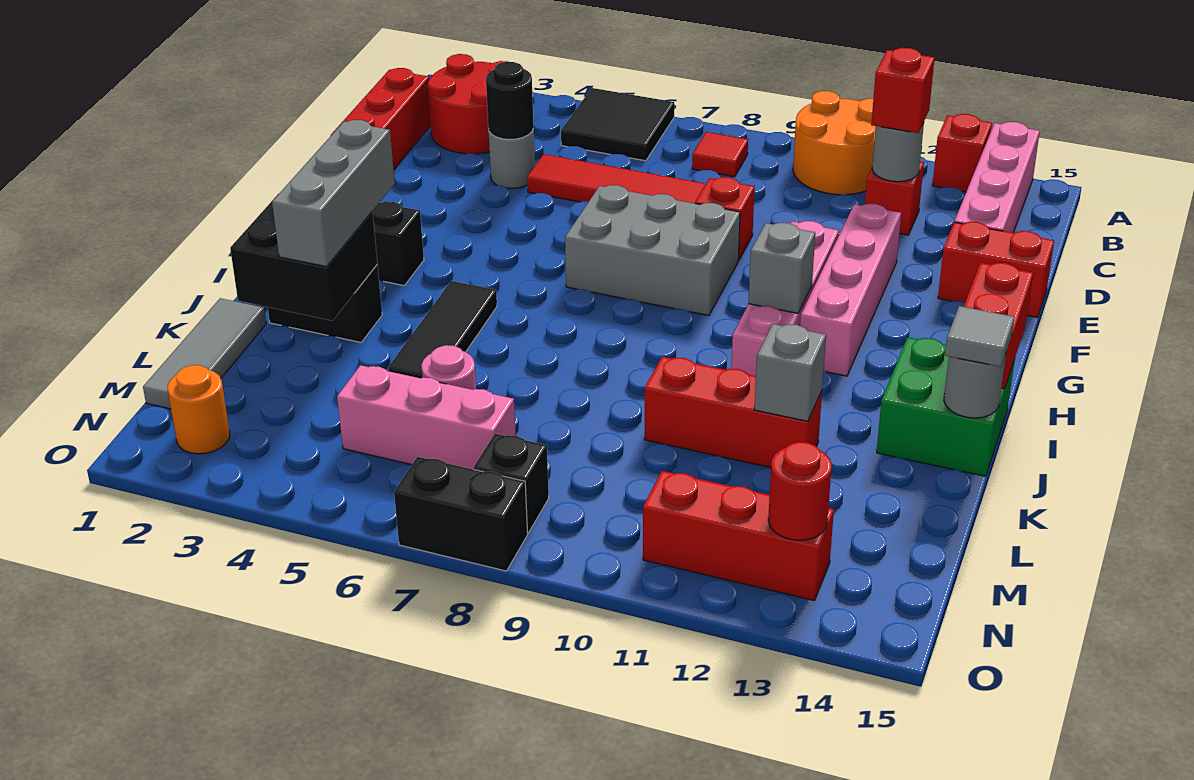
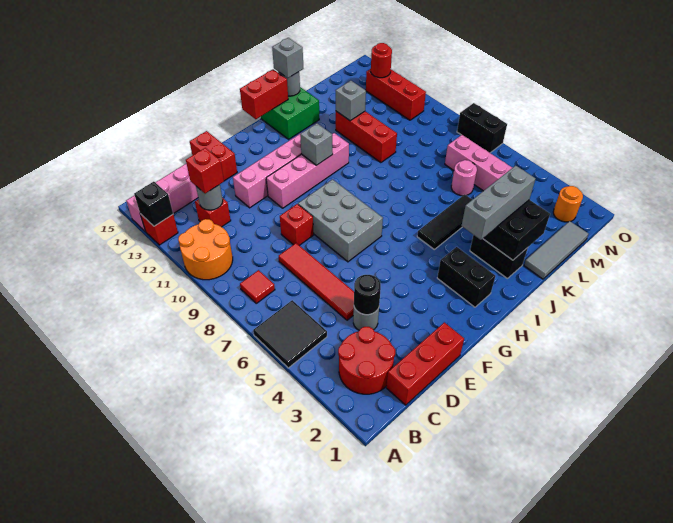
grey 1x1 tile [945,306,1014,367] -> grey 1x1 brick [272,38,303,78]
black 1x1 brick [473,434,549,533] -> black 1x1 brick moved to [134,182,173,226]

